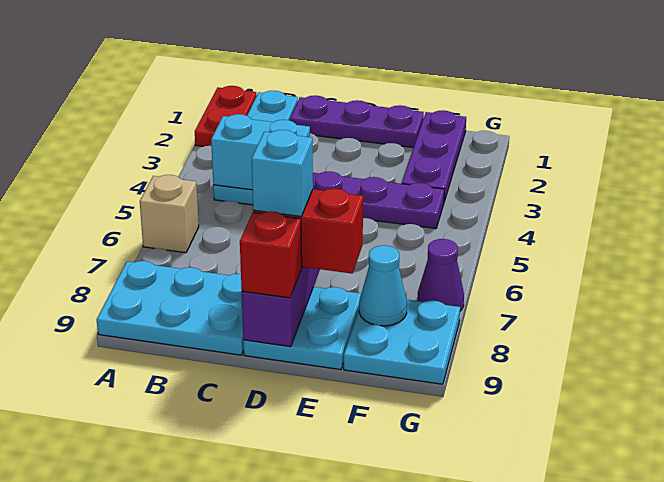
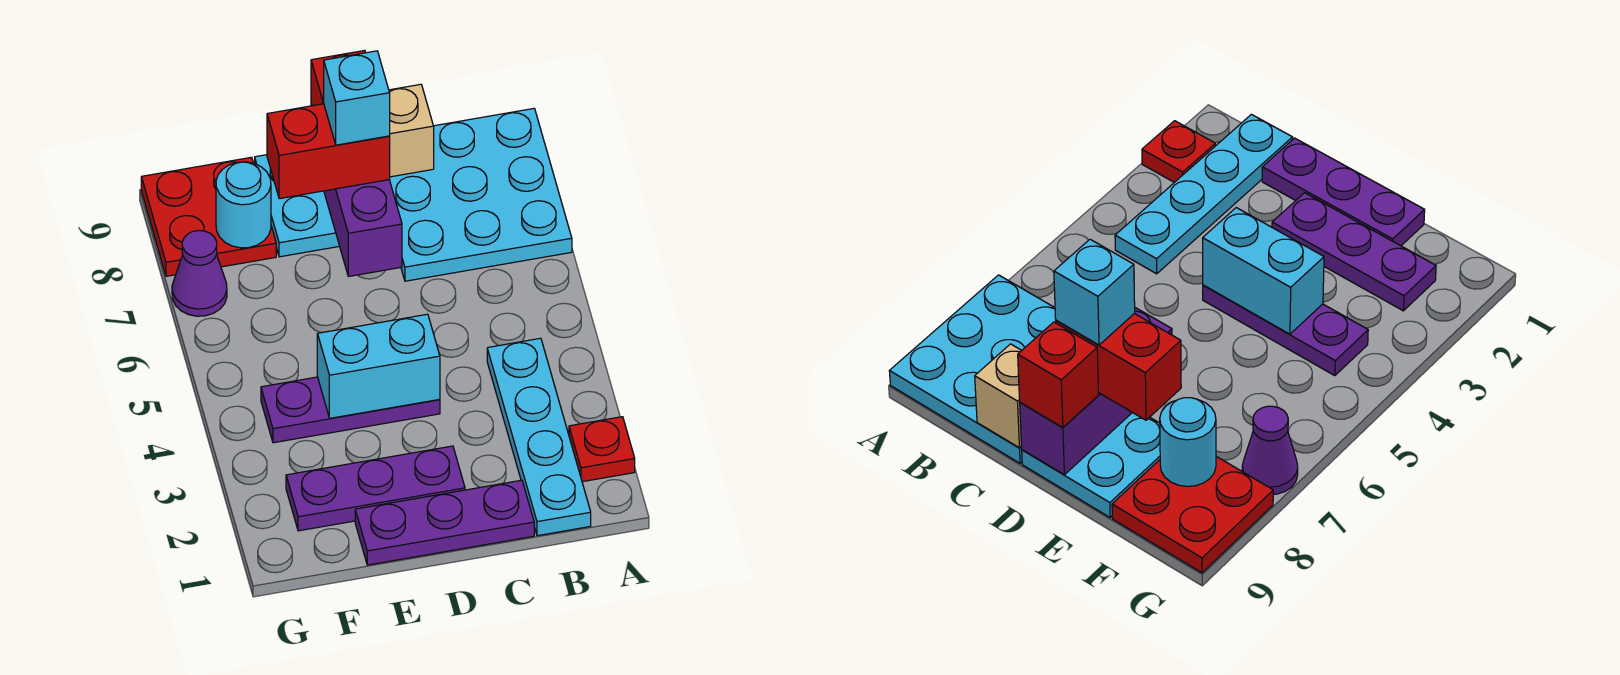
red 1x2 plate [195,86,257,147] -> red 1x1 plate [569,417,635,482]
tan 1x1 brick [140,175,199,253] -> tan 1x1 brick moved to [389,84,434,177]
cyan 2x3 plate [97,261,244,355] -> cyan 3x3 plate [390,108,572,281]
cyan 1x2 brick [211,114,310,190] -> cyan 1x2 brick moved to [317,314,440,418]
purple 1x3 plate [402,110,466,201] -> purple 1x3 plate turned to [286,446,465,531]
cyan 2x2 plate [344,300,460,384] -> red 2x2 plate [141,157,276,276]
cyan 1x1 cone [359,245,407,326] -> cyan 1x1 round brick [216,162,271,248]

